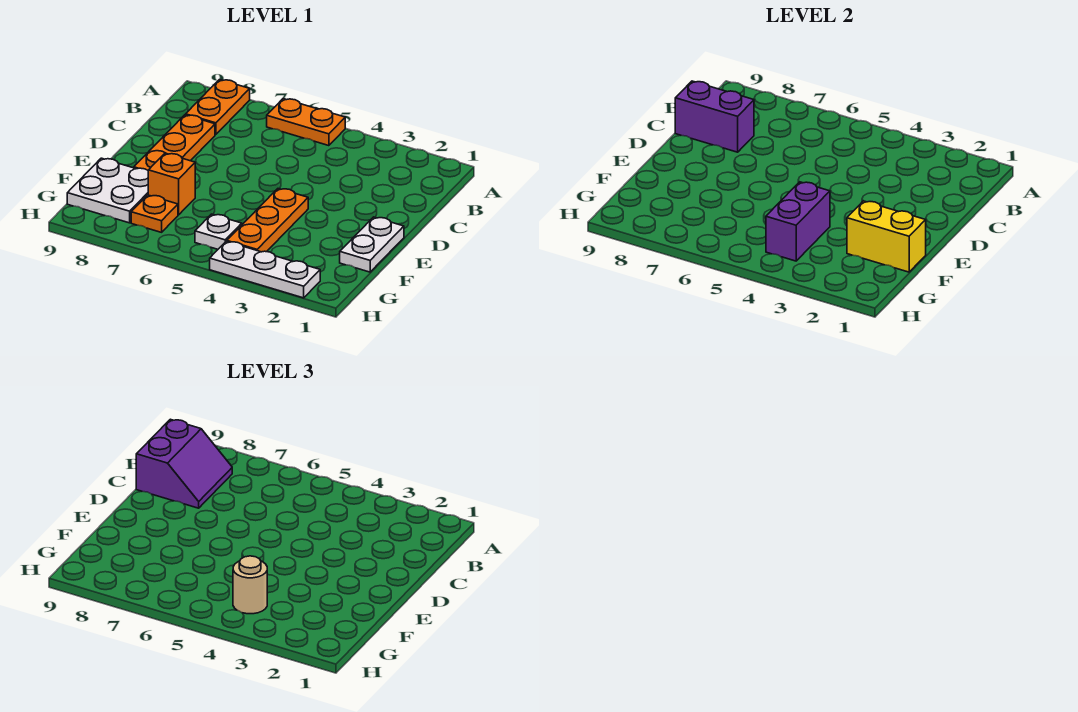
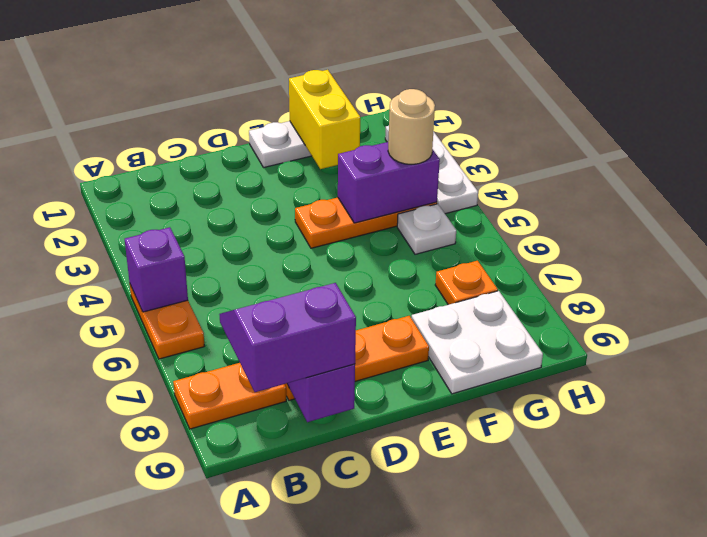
none -> purple 1x1 brick [125,227,188,312]
orange 1x1 brick [148,153,195,215] -> none

